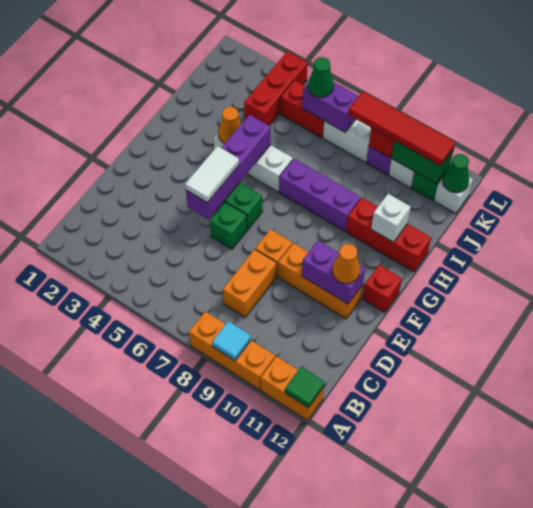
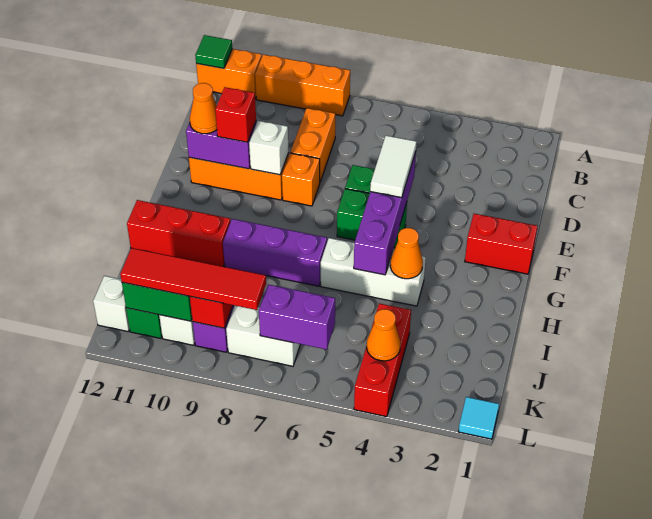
cyan 1x1 tile [212,321,251,361] -> cyan 1x1 tile moved to [458,397,499,439]
red 1x1 brick [363,265,402,312] -> red 1x1 brick moved to [215,87,256,142]
white 1x1 brick [371,194,411,242] -> white 1x1 brick moved to [249,121,289,175]
none -> orange 1x1 cone [367,309,401,361]
red 1x2 brick [280,80,324,138] -> red 1x2 brick moved to [465,214,538,274]
green 1x1 cone [308,57,334,97] -> none
green 1x1 cone [443,154,469,193] -> none

